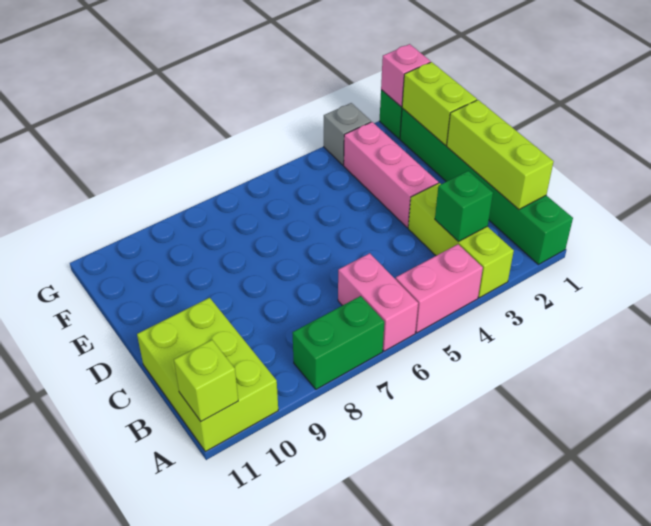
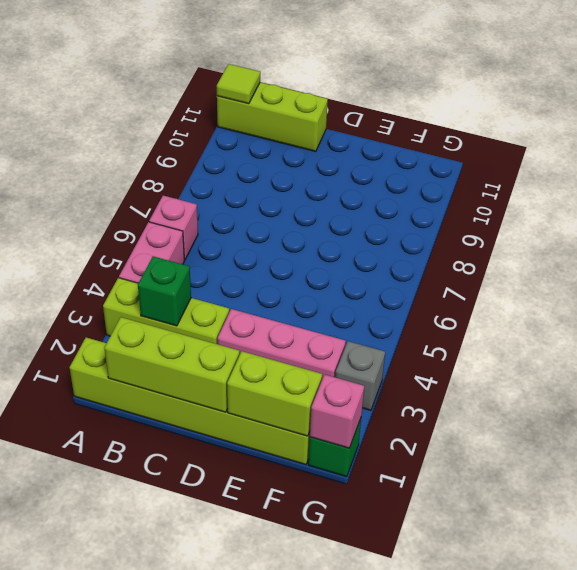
green 1x6 brick [400,108,573,265] -> lime 1x6 brick [70,338,310,465]
pink 1x2 brick [338,253,418,351] -> pink 1x1 brick [149,196,198,260]
green 1x2 brick [292,296,384,389] -> none
lime 2x3 brick [137,298,278,452] -> lime 1x3 brick [217,82,328,152]
lime 1x1 brick [174,340,238,421] -> lime 1x1 tile [217,64,260,104]

